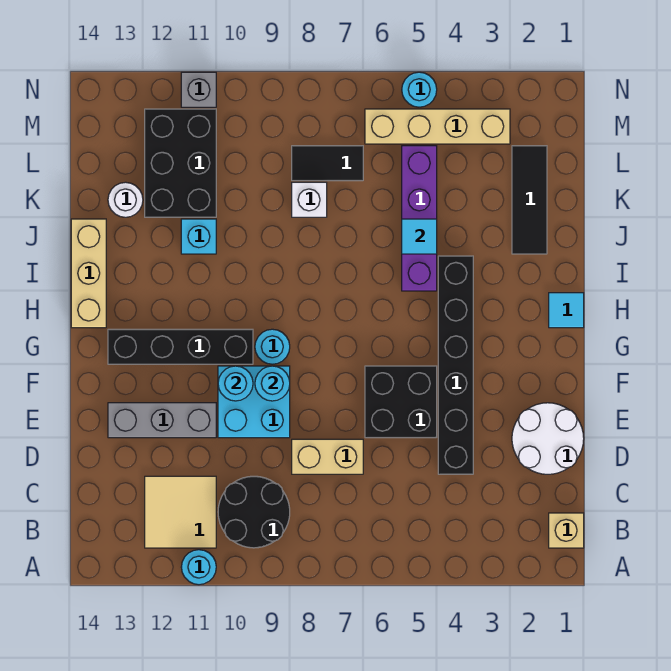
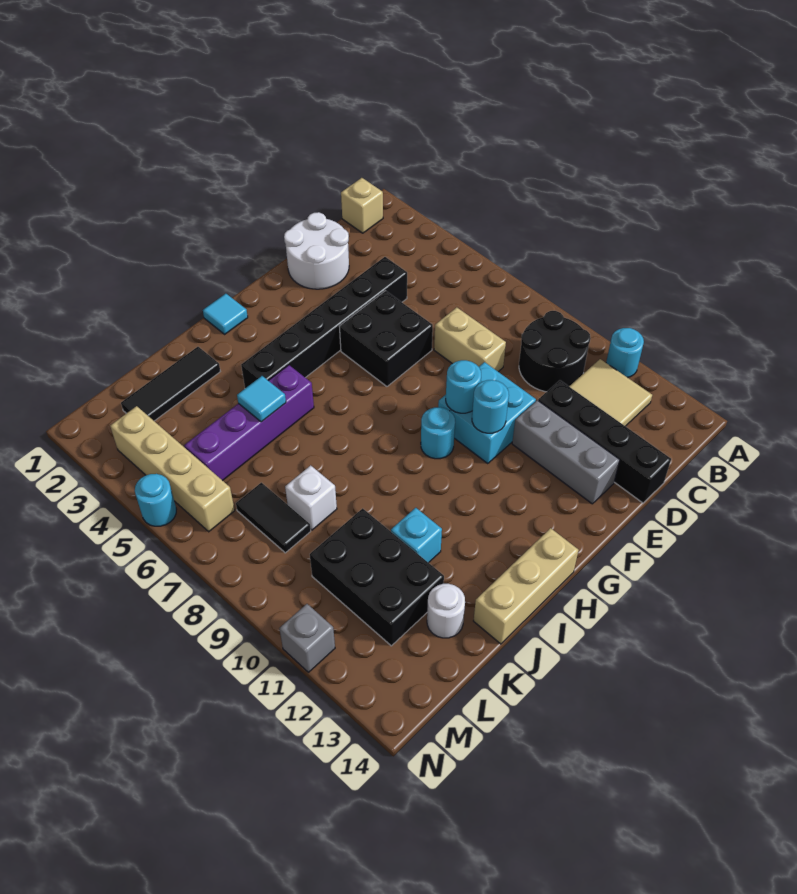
black 1x4 brick [108,329,253,364] -> black 1x4 brick moved to [538,380,671,503]
black 2x3 brick [145,109,216,217] -> black 2x3 brick turned to [310,508,444,646]

